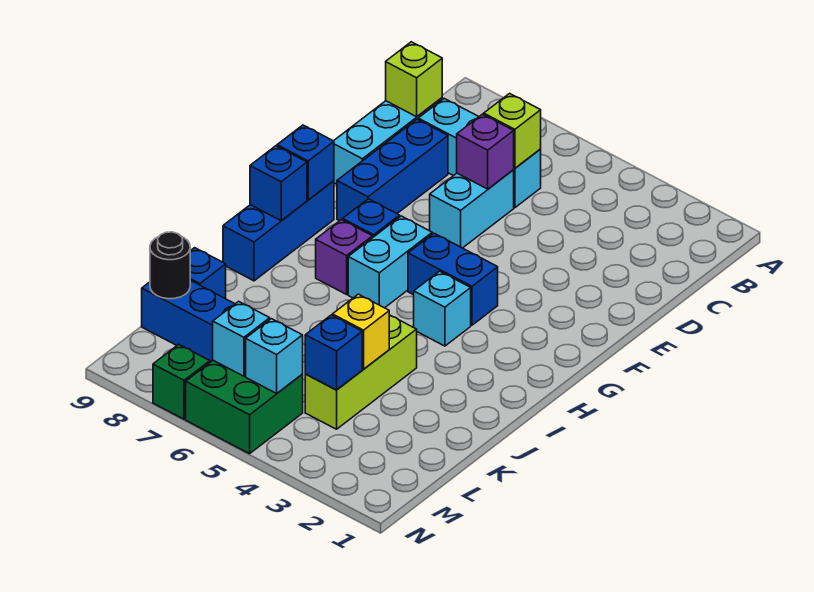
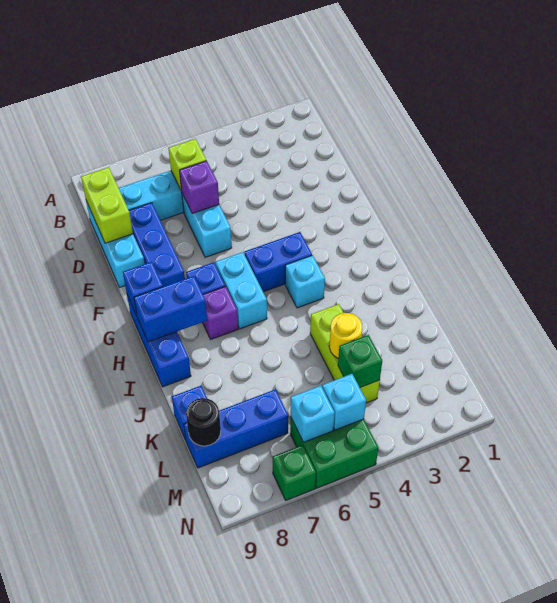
lime 1x1 brick [386,42,442,117] -> lime 1x2 brick [81,167,133,243]
blue 1x1 brick [250,146,307,221] -> blue 1x2 brick [134,276,207,342]
yellow 1x1 brick [332,294,389,369] -> yellow 1x1 round brick [329,313,362,358]
blue 1x1 brick [305,315,362,390] -> green 1x1 brick [338,335,382,387]

